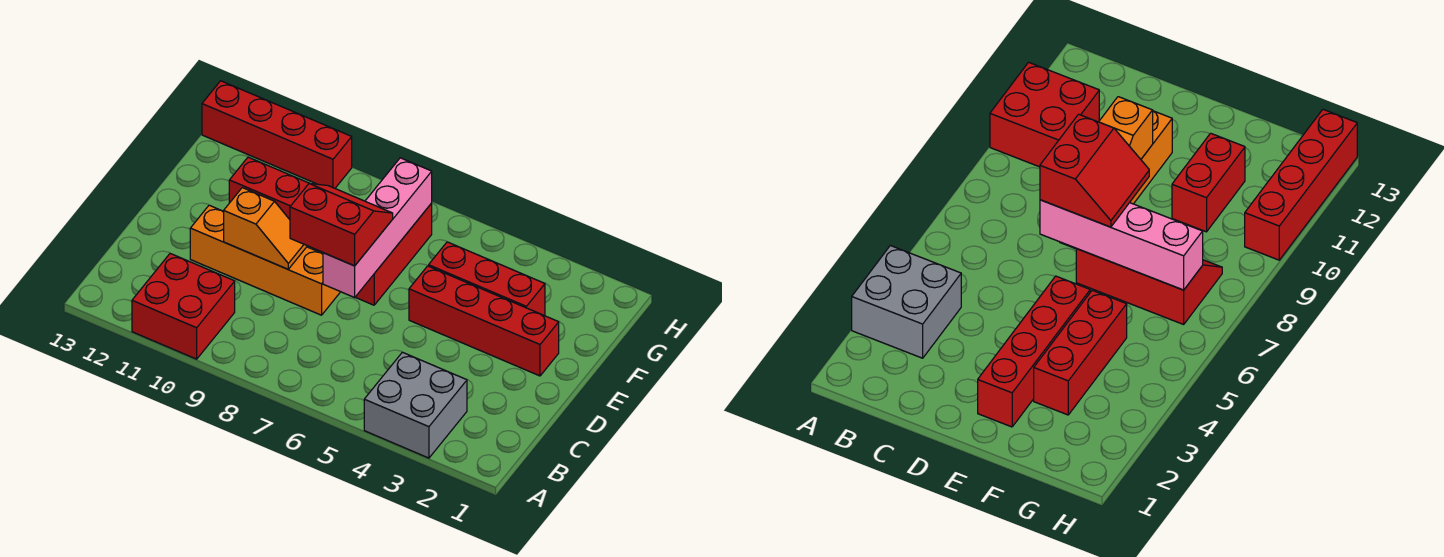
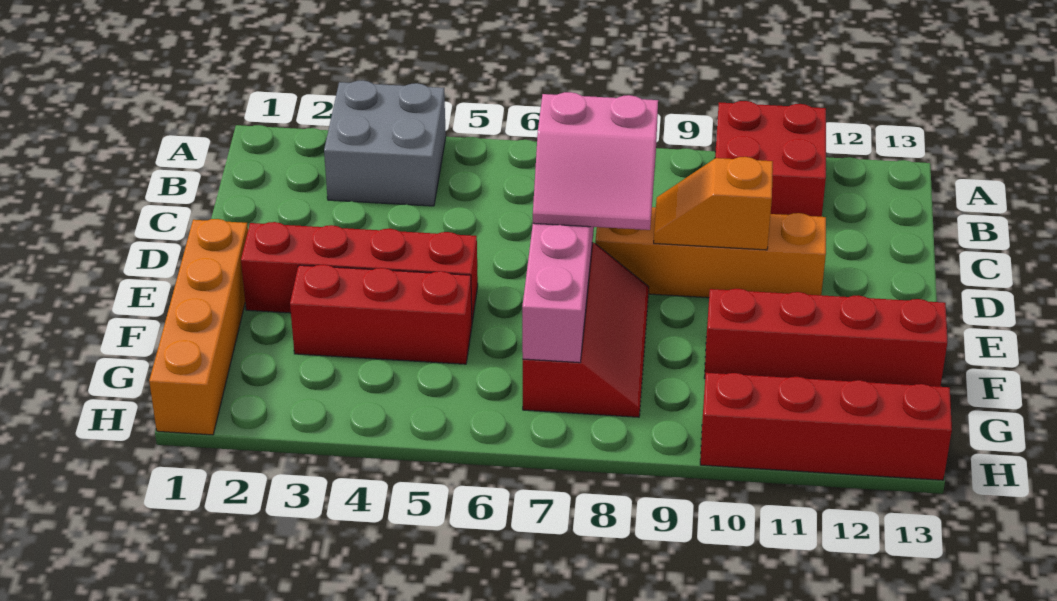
red 2x2 slope [290,183,393,266] -> pink 2x2 slope [533,92,658,230]
none -> orange 1x4 brick [149,219,248,435]
red 1x2 brick [229,157,309,219] -> red 1x4 brick [704,289,947,387]

